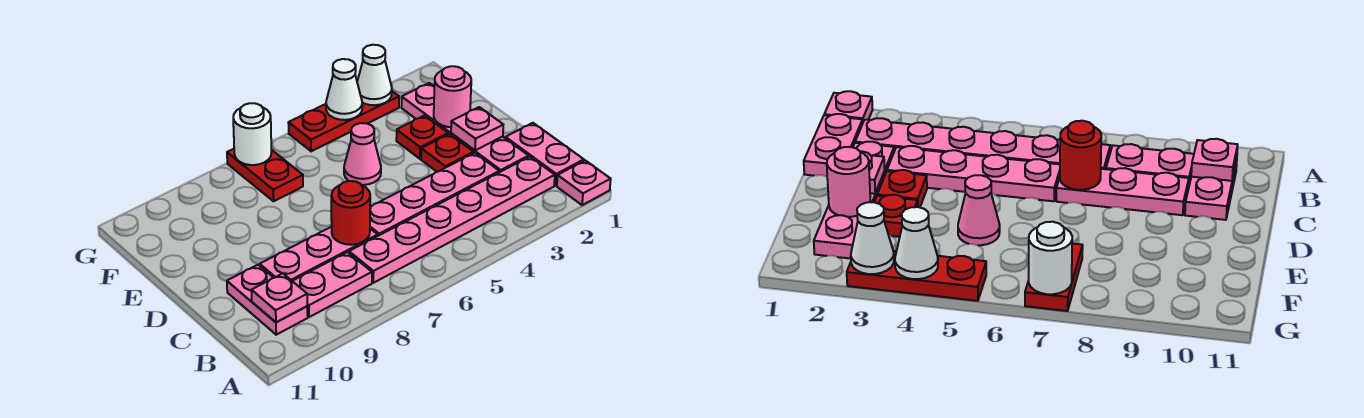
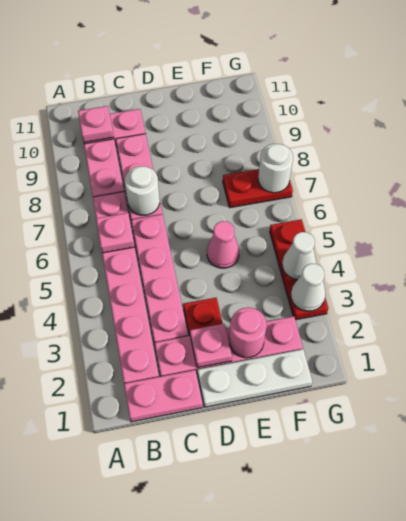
pink 1x1 plate [557,160,611,205] -> pink 1x1 plate moved to [96,213,134,253]
red 1x1 round brick [331,181,370,245] -> white 1x1 round brick [125,166,160,215]
none -> white 1x3 plate [197,349,312,407]
red 1x1 plate [396,115,448,159] -> none

